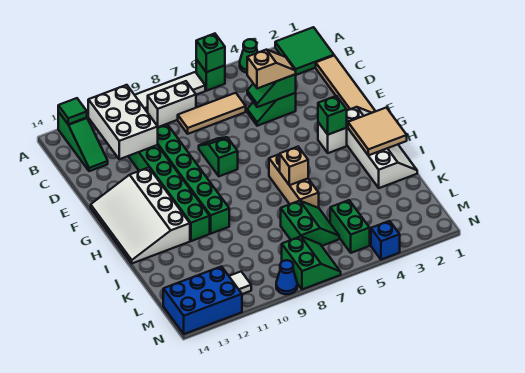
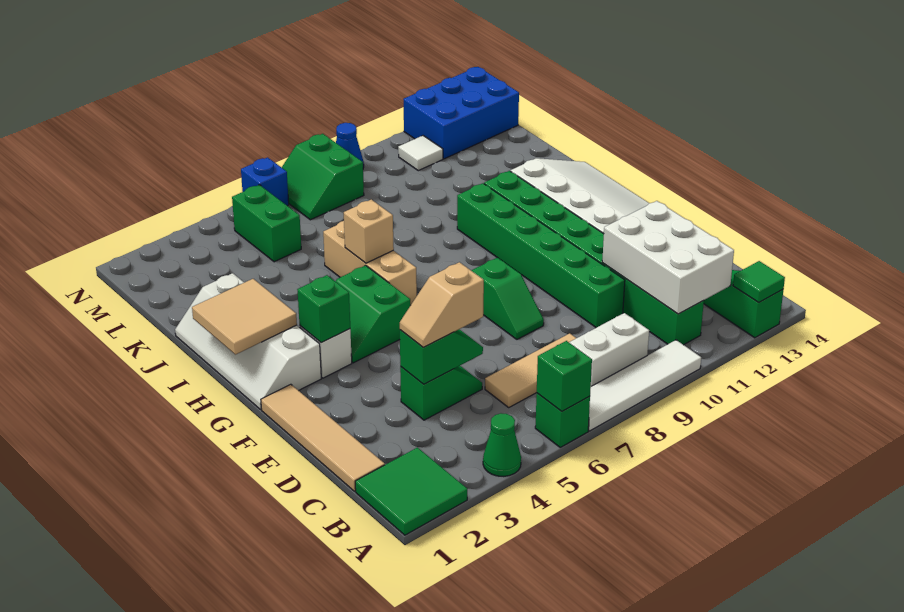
green 2x2 slope [281,201,339,246] -> green 2x2 slope moved to [335,265,410,363]
blue 1x1 brick [371,221,400,260] -> blue 1x1 brick moved to [241,157,289,206]

